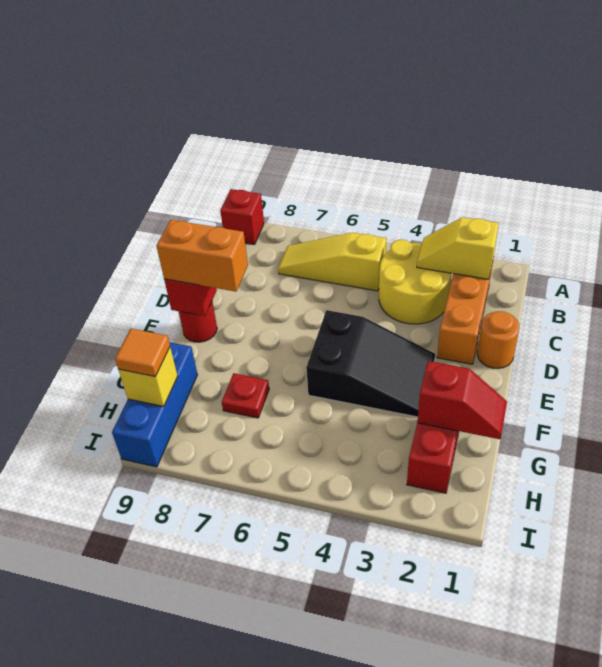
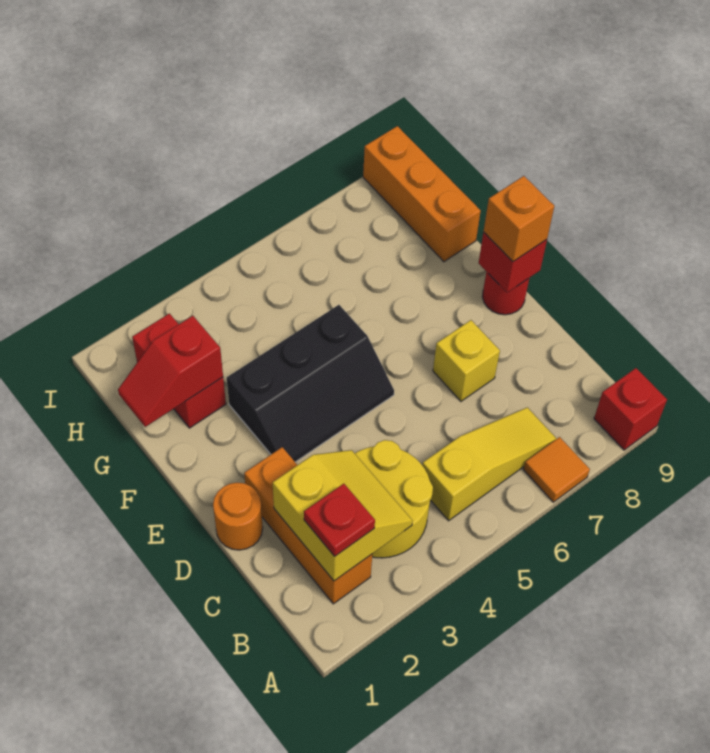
yellow 1x2 slope [417,217,499,279] -> yellow 2x2 slope [273,450,413,581]
black 2x3 slope [306,310,435,417] -> black 2x3 slope turned to [227,305,394,462]
orange 1x2 brick [156,220,248,292] -> orange 1x1 brick [484,176,554,262]
red 1x1 plate [222,373,269,418] -> red 1x1 plate moved to [304,484,375,556]
blue 1x3 brick [112,342,198,467] -> orange 1x3 brick [363,126,481,262]
yellow 1x1 brick [118,347,178,407] -> yellow 1x1 brick moved to [433,320,500,401]
orange 1x1 tile [115,329,170,376] -> orange 1x1 tile moved to [523,437,590,502]

